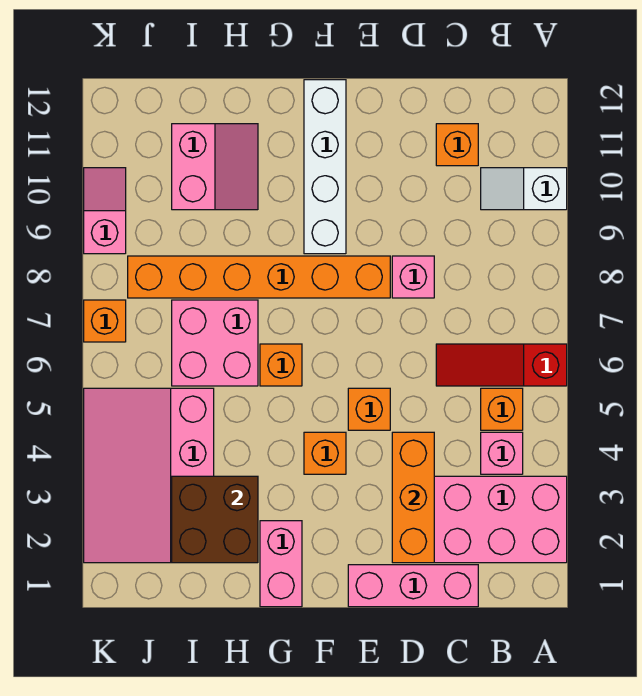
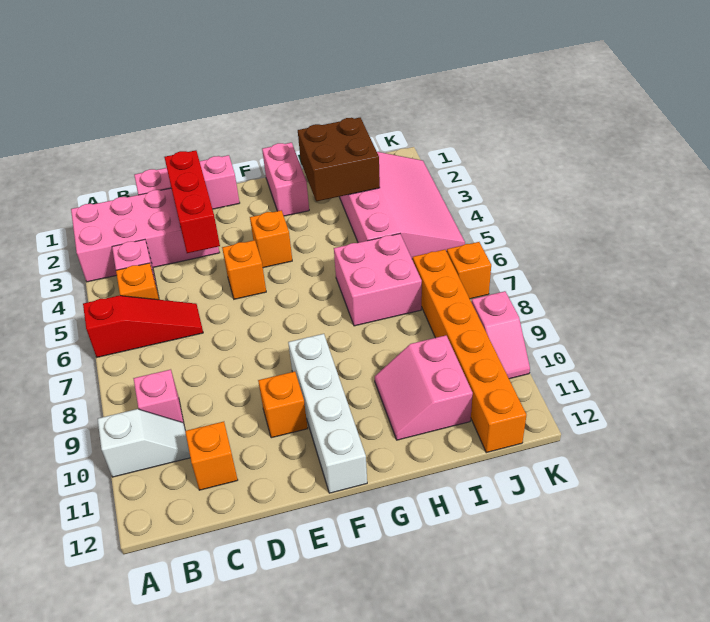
orange 1x3 brick [392,432,434,563] -> red 1x3 brick [164,150,220,253]
pink 1x1 brick [392,256,434,298] -> pink 1x1 brick moved to [133,369,184,423]
orange 1x6 brick [128,256,390,298] -> orange 1x6 brick turned to [413,250,526,453]
orange 1x1 brick [260,344,302,386] -> orange 1x1 brick moved to [258,371,308,438]

